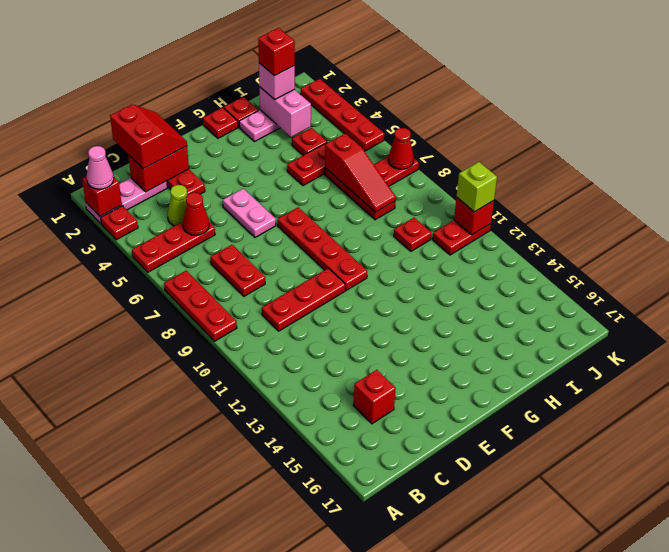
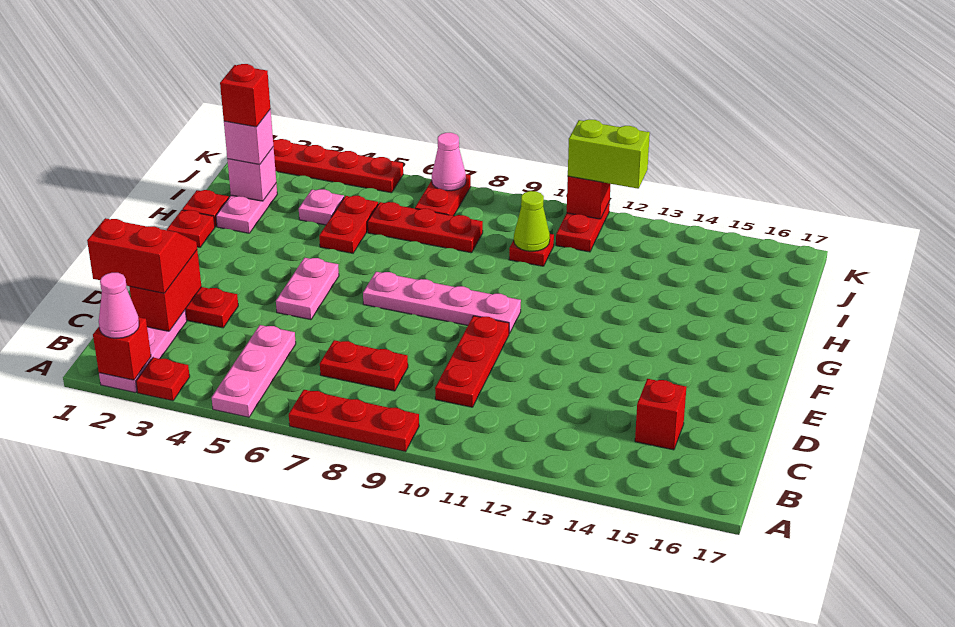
red 1x3 plate [132,222,215,272] -> pink 1x3 plate [212,325,296,417]
lime 1x1 cone [167,185,187,226] -> lime 1x1 cone moved to [514,191,550,251]
red 1x1 cone [183,193,209,235] -> none
pink 1x2 plate [223,188,276,237] -> pink 1x2 plate turned to [276,258,339,320]
red 1x4 plate [278,207,367,290] -> pink 1x4 plate [363,272,521,334]
pink 1x2 brick [260,87,311,137] -> pink 1x1 brick [227,147,276,201]
red 1x1 plate [292,128,327,155] -> pink 1x1 plate [299,189,344,225]
red 1x3 slope [325,133,396,212] -> none
red 1x1 cone [388,128,414,169] -> pink 1x1 cone [432,133,466,191]
lime 1x1 brick [456,162,497,212] -> lime 1x2 brick [568,119,650,189]

